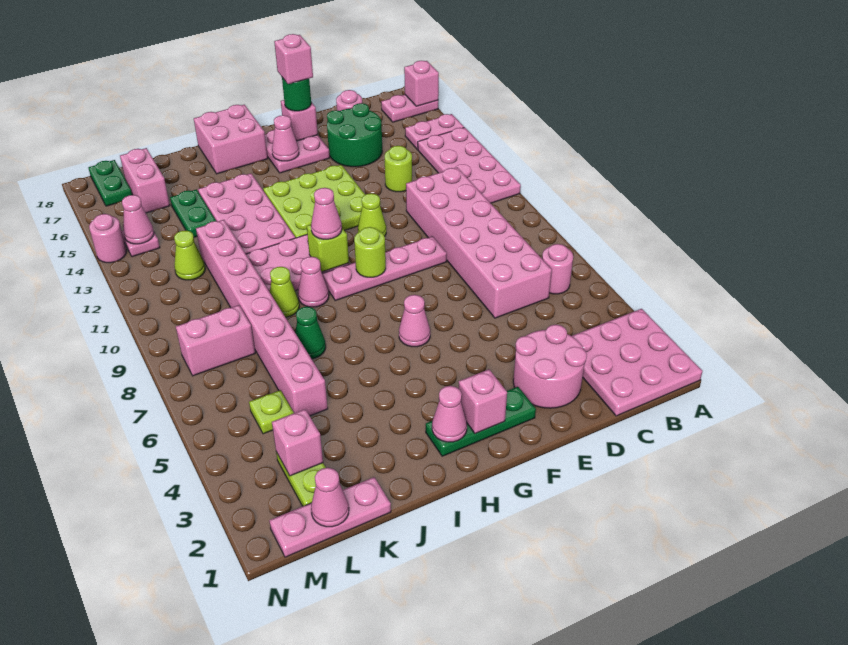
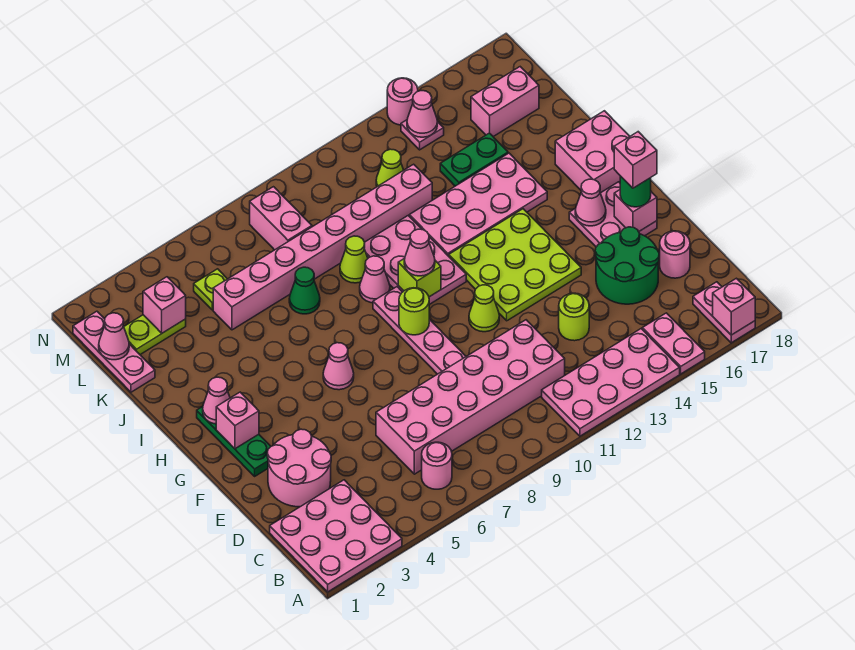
green 1x2 plate [88,160,132,206] -> none

